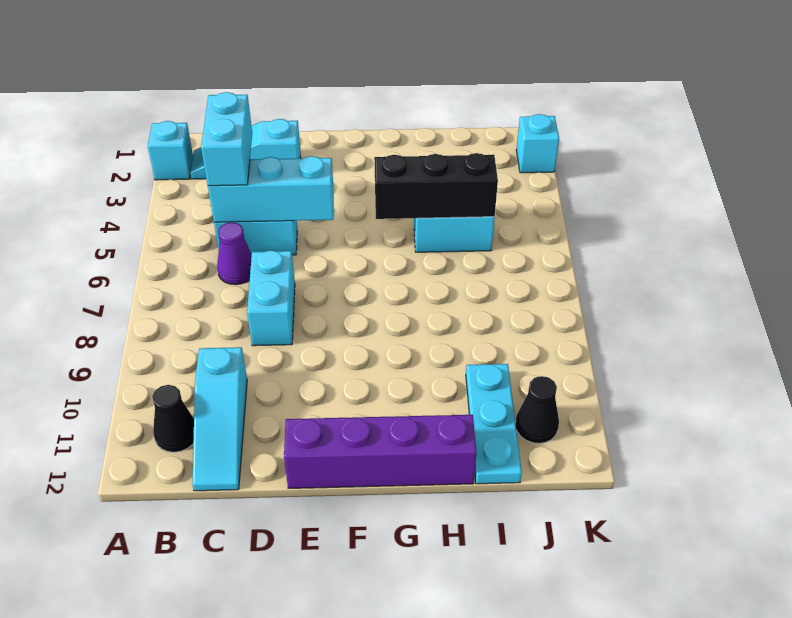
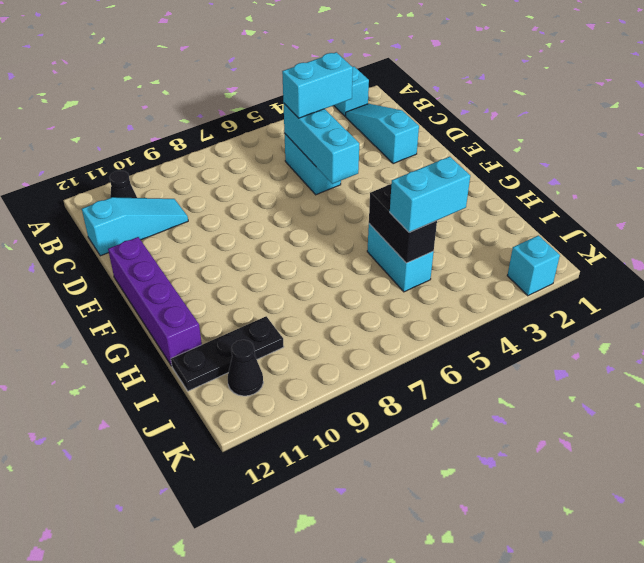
purple 1x1 cone [217,222,252,285] -> none
cyan 1x3 slope [192,347,247,491] -> cyan 1x3 slope turned to [82,197,188,256]
cyan 1x2 brick [247,250,295,346] -> cyan 1x2 brick moved to [390,157,470,232]
black 1x3 brick [374,153,498,219] -> black 1x2 brick [369,184,437,263]
cyan 1x3 plate [466,364,522,484] -> black 1x3 plate [171,316,284,391]

